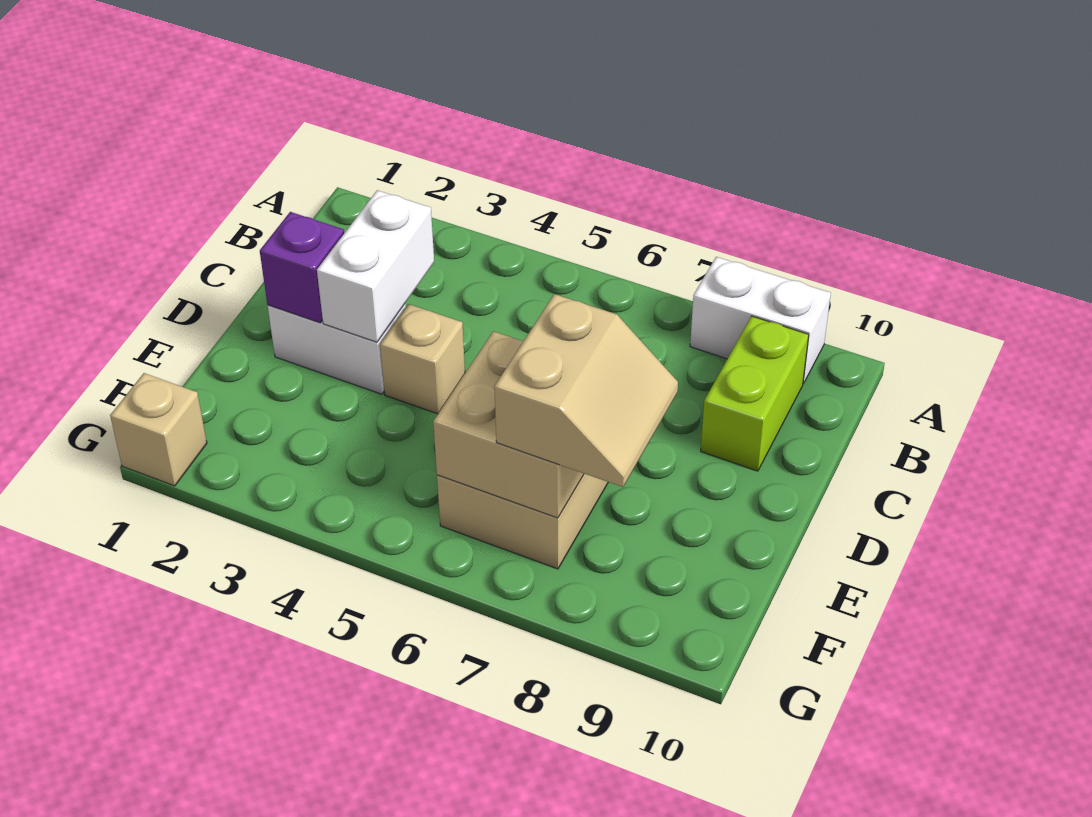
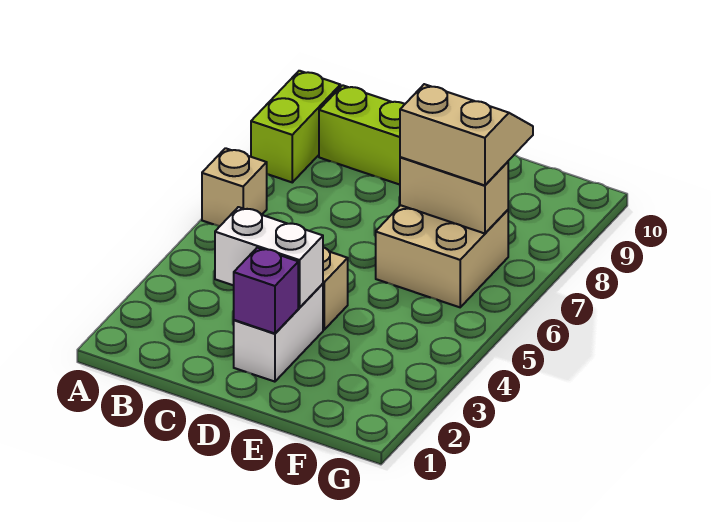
white 1x2 brick [690,257,831,384] -> lime 1x2 brick [251,71,340,182]
tan 2x2 brick [433,331,584,518] -> tan 1x2 brick [400,157,508,234]
tan 1x1 brick [110,373,207,486] -> tan 1x1 brick moved to [202,148,267,226]

